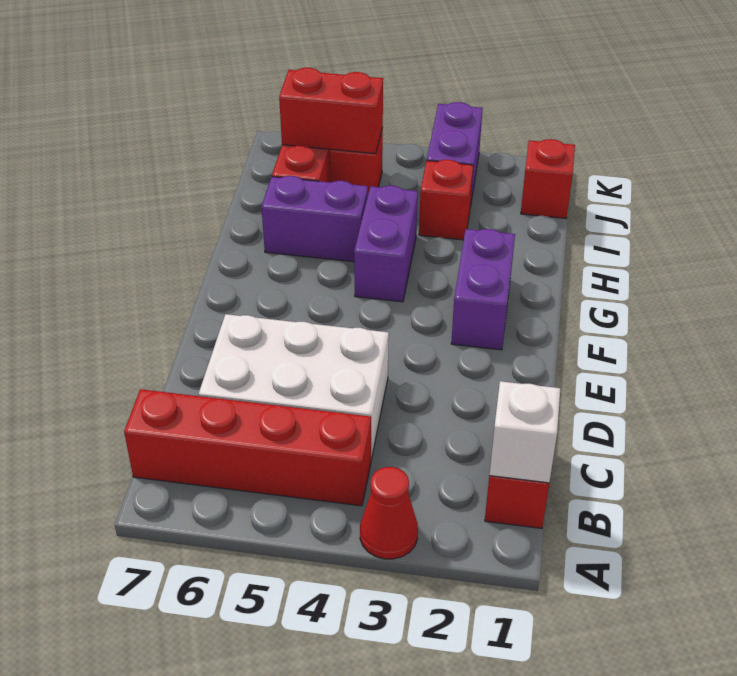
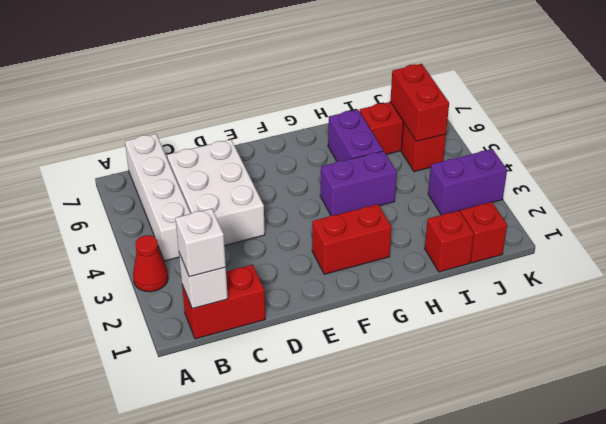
none -> white 1x1 brick [176,209,226,277]
red 1x4 brick [124,389,371,506] -> white 1x4 brick [125,134,191,261]
purple 1x2 brick [451,229,515,350] -> red 1x2 brick [312,204,392,274]
red 1x1 brick [419,160,473,240] -> red 1x1 brick moved to [425,211,474,272]

